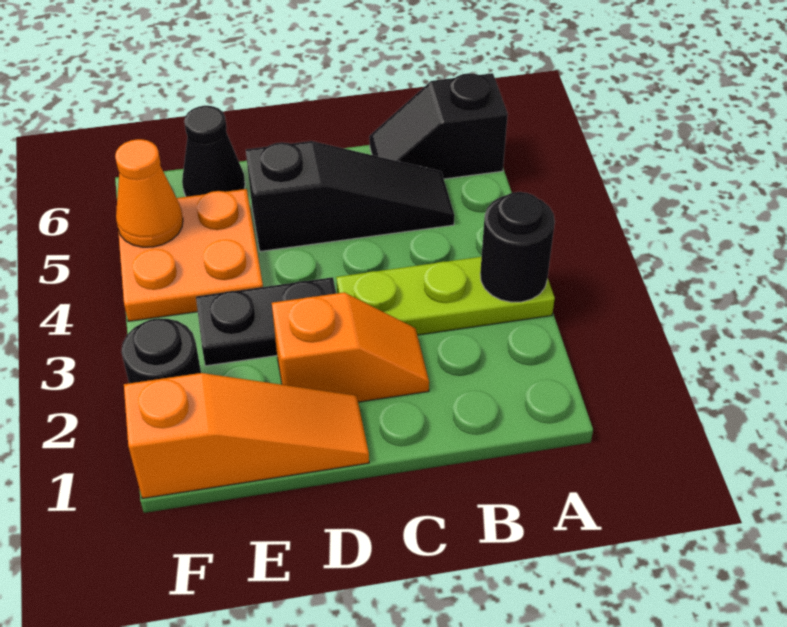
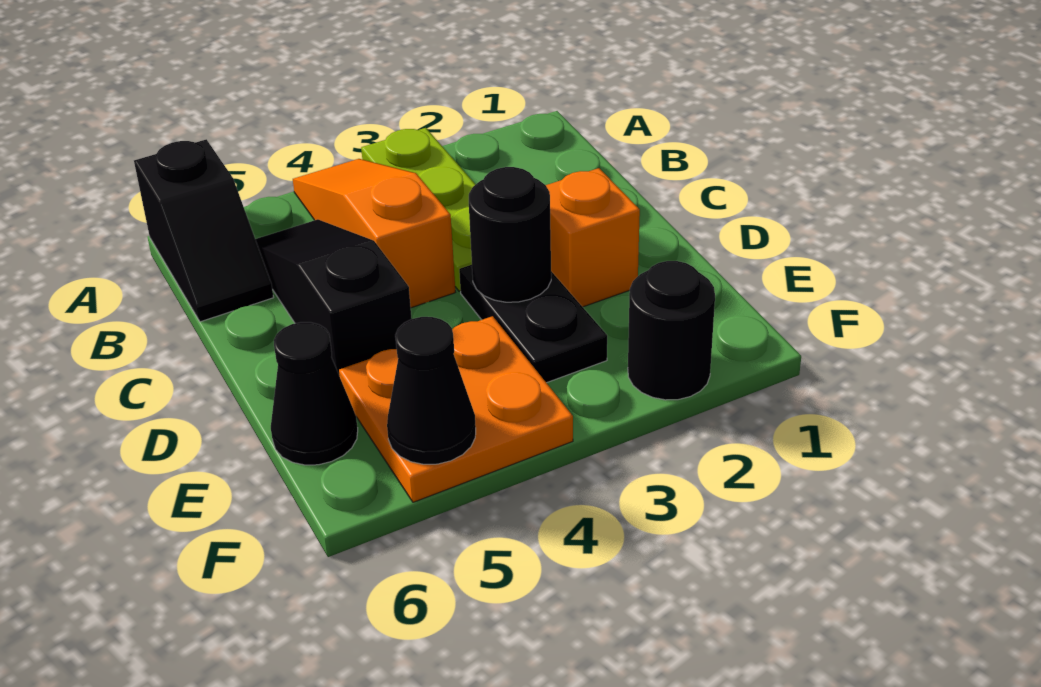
black 1x1 round brick [480,192,555,302] -> black 1x1 round brick moved to [469,167,551,302]
orange 1x3 slope [124,373,369,499] -> orange 1x3 slope moved to [293,159,455,308]
orange 1x1 cone [115,139,183,247] -> black 1x1 cone [387,317,476,464]

